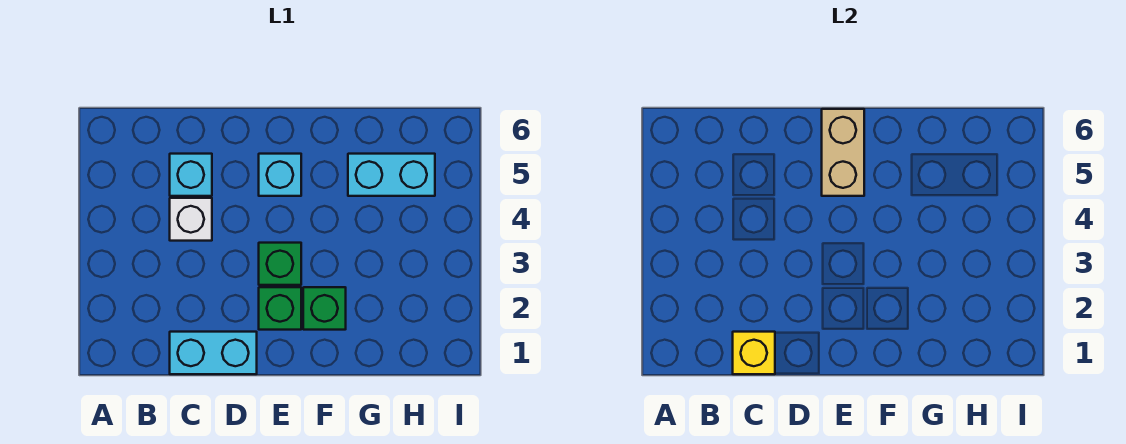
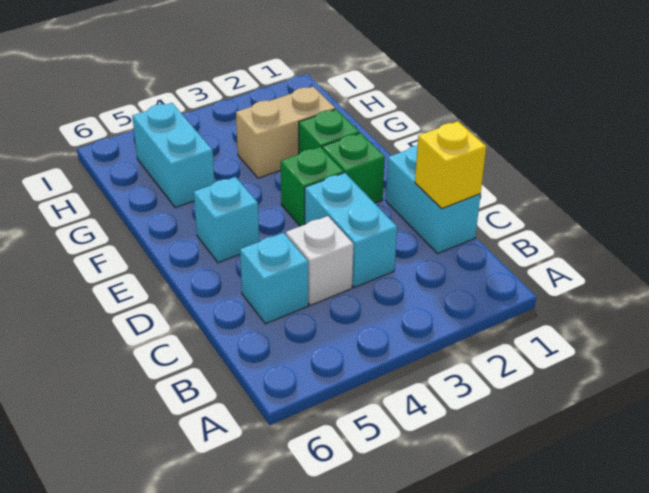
none -> cyan 1x2 brick [305,173,397,288]
tan 1x2 brick [822,109,864,196] -> tan 1x2 brick moved to [236,87,335,178]

